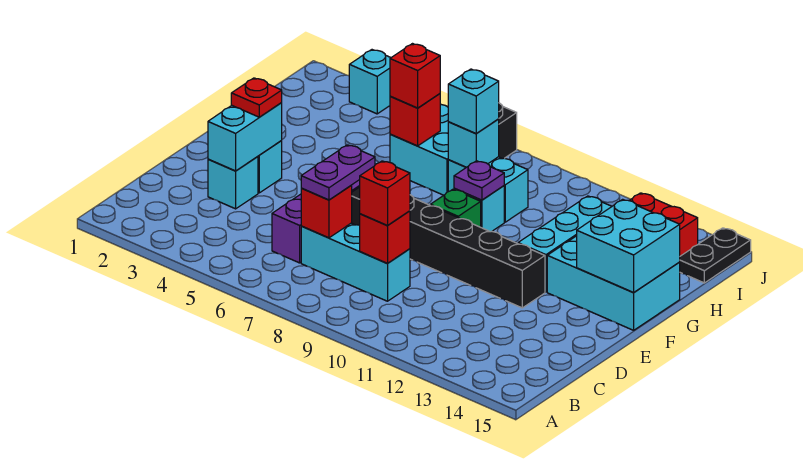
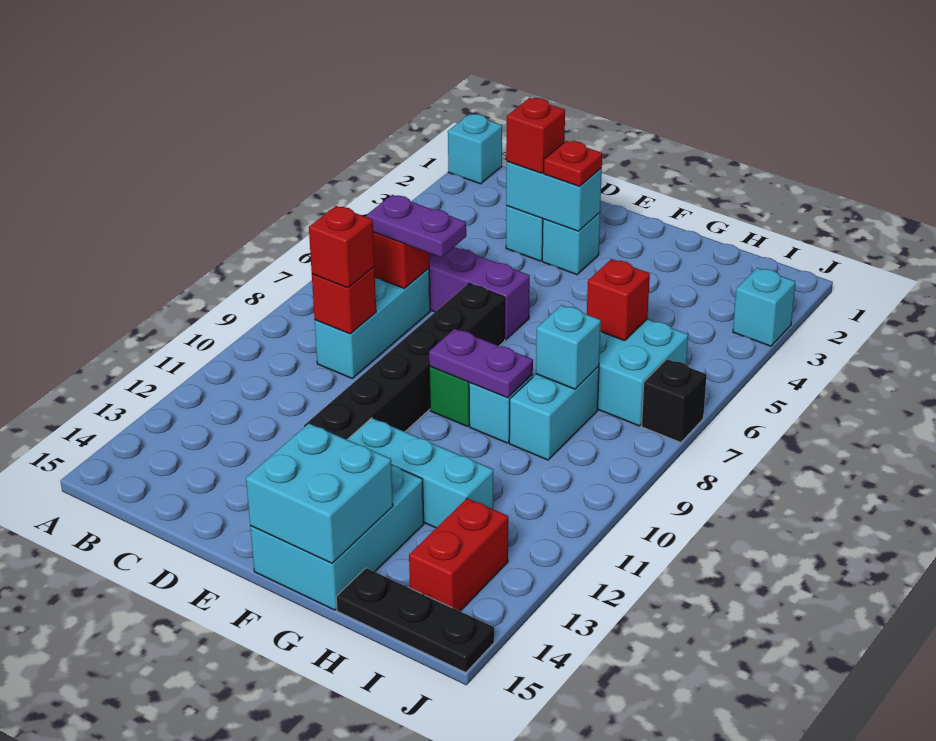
purple 1x1 plate [454,161,504,200] -> purple 1x2 plate [429,329,533,398]
red 1x1 brick [390,44,440,108] -> red 1x1 brick moved to [506,98,565,173]
cyan 1x1 brick [448,69,499,134] -> cyan 1x1 brick moved to [448,114,502,184]
black 1x2 plate [680,228,751,283] -> black 1x3 plate [336,568,494,673]

